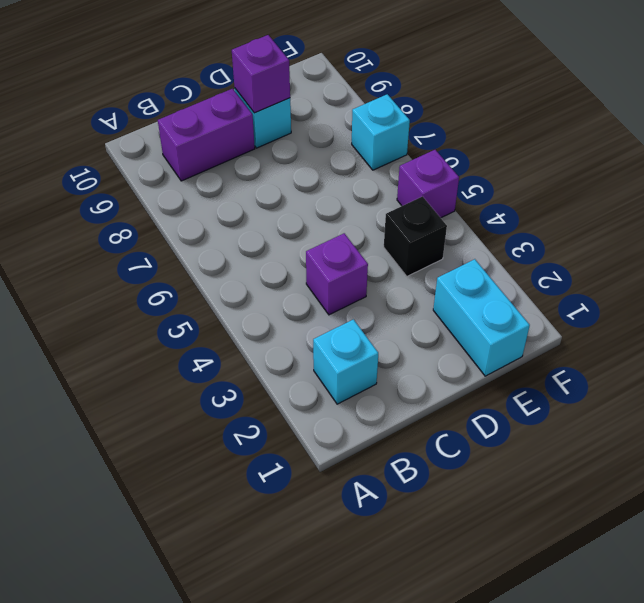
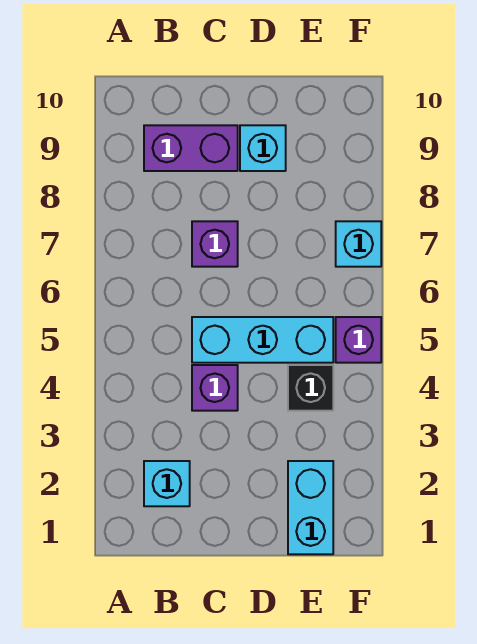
none -> cyan 1x3 brick [192,317,333,363]
purple 1x1 brick [232,35,290,113] -> purple 1x1 brick moved to [192,221,238,267]

